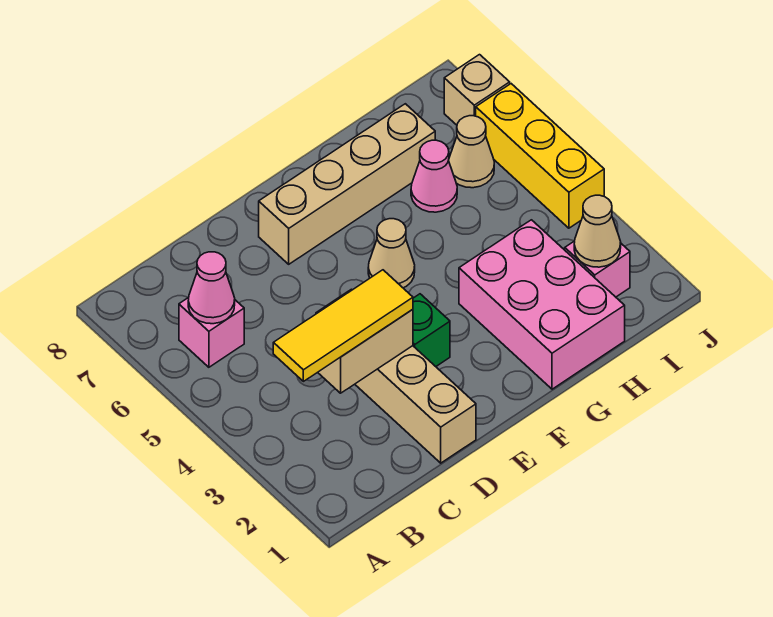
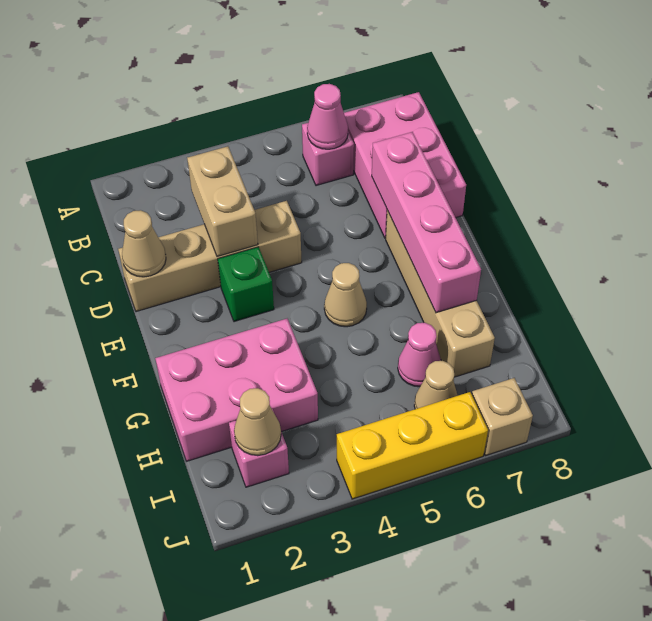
yellow 1x3 tile [273,270,413,381] -> none
none -> pink 2x3 brick [344,92,466,238]
none -> tan 1x1 cone [122,210,166,277]
none -> pink 1x4 brick [372,132,481,313]

